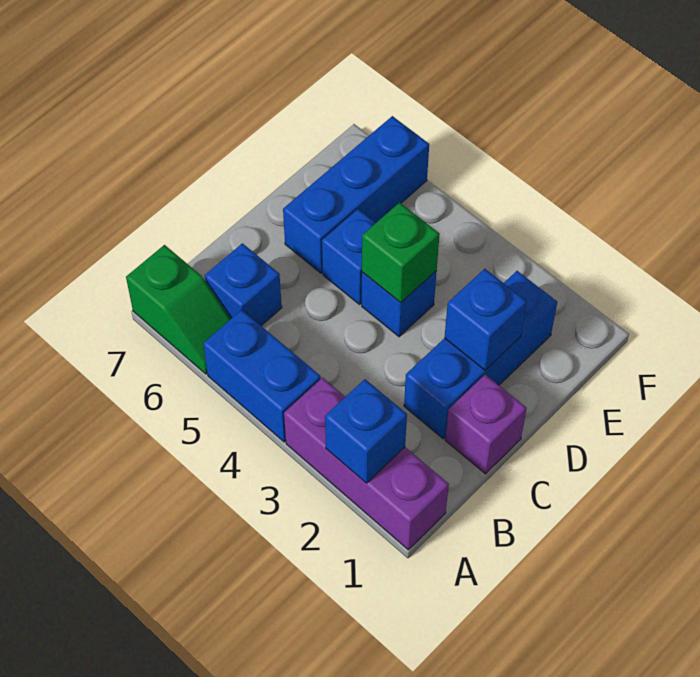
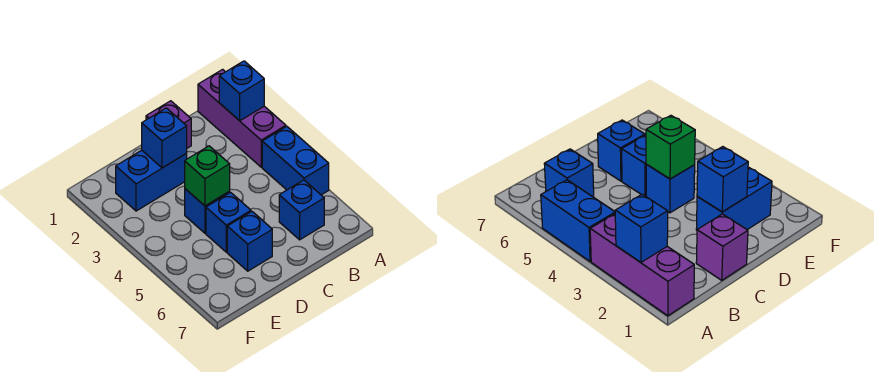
green 1x2 slope [126,245,231,374] -> none
blue 1x3 brick [404,271,557,439] -> blue 1x2 brick [116,150,187,211]
blue 1x3 brick [283,116,429,273] -> blue 1x1 brick [227,212,272,271]

